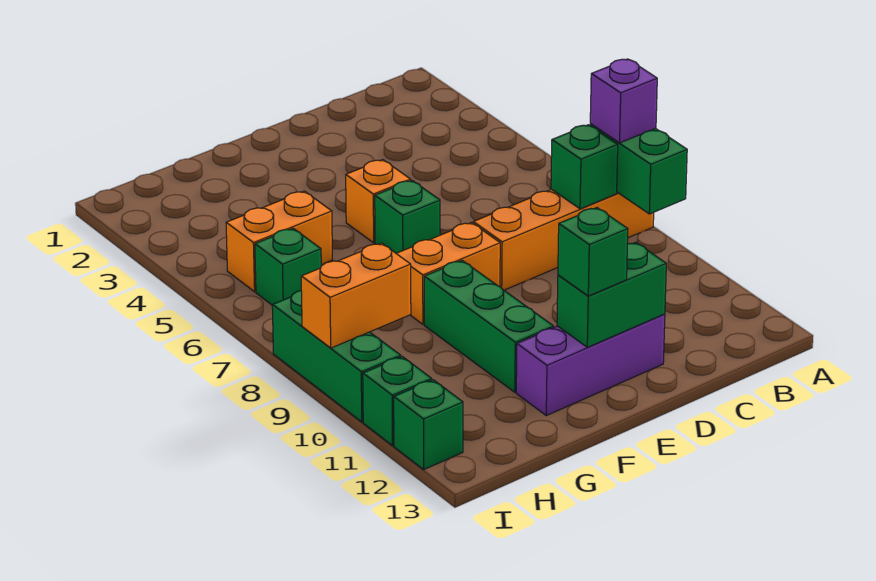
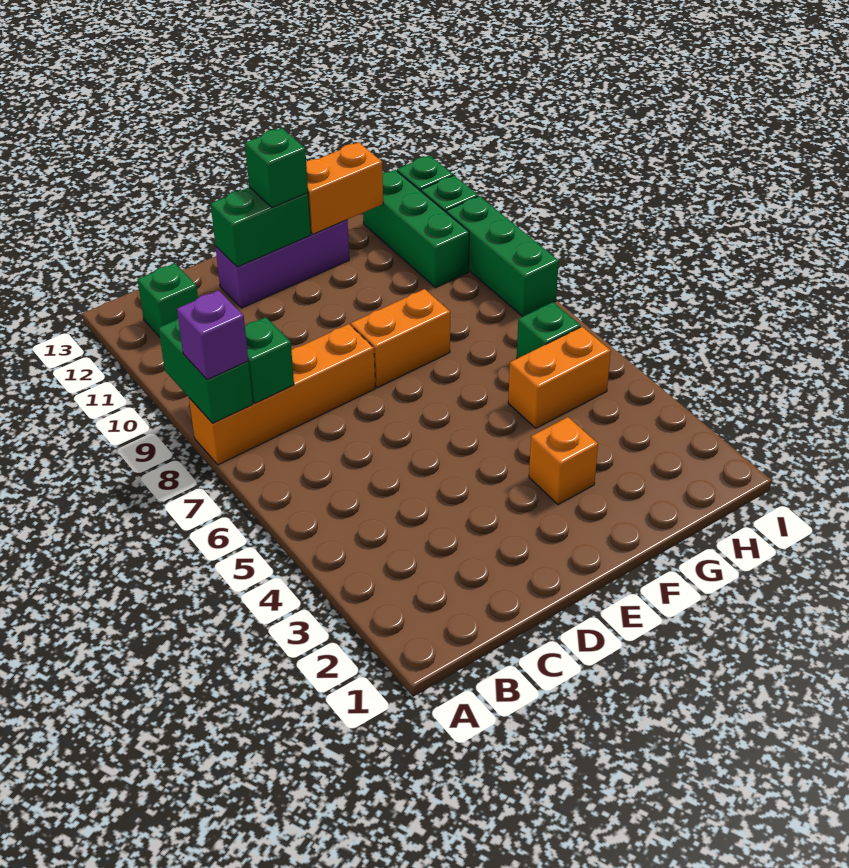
orange 1x1 brick [346,160,411,243] -> orange 1x1 brick moved to [529,417,598,505]
green 1x1 brick [375,180,440,253] -> green 1x1 brick moved to [137,263,198,337]
green 1x3 brick [424,260,554,392] -> green 1x3 brick moved to [363,170,469,288]
orange 1x2 brick [301,243,411,348] -> orange 1x2 brick moved to [306,142,383,234]

